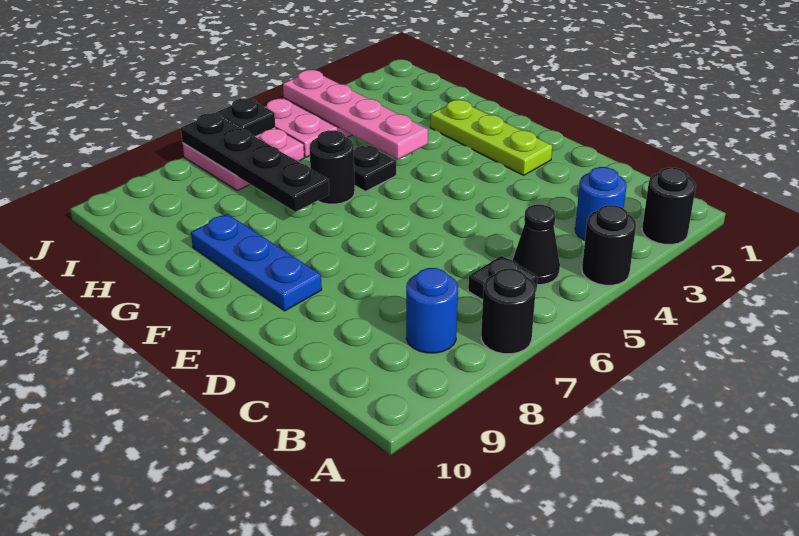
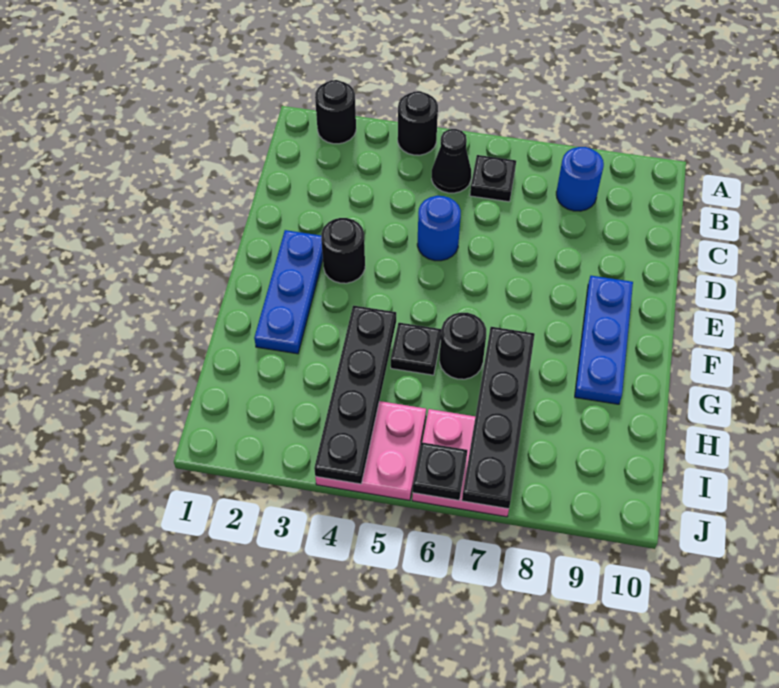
black 1x1 round brick [481,269,536,354] -> black 1x1 round brick moved to [321,218,365,283]
blue 1x1 round brick [575,167,627,240] -> blue 1x1 round brick moved to [417,196,461,261]
lime 1x3 plate [430,100,552,175] -> blue 1x3 plate [254,230,323,354]
pink 1x4 plate [283,70,428,159] -> black 1x4 plate [314,306,396,484]

